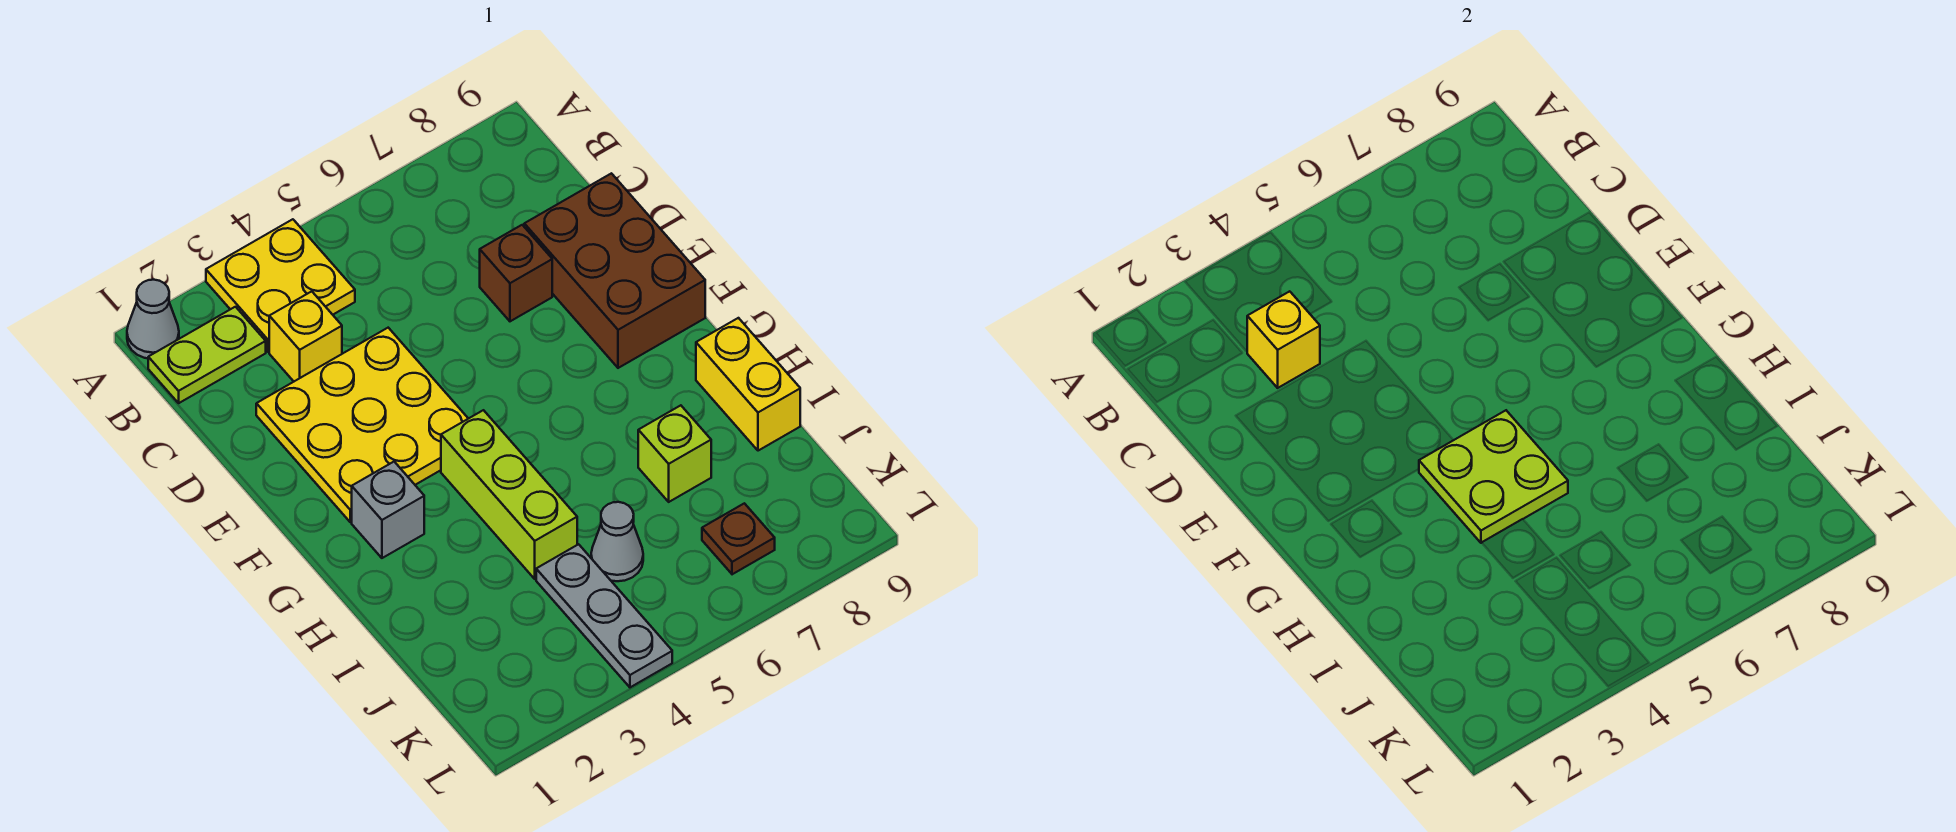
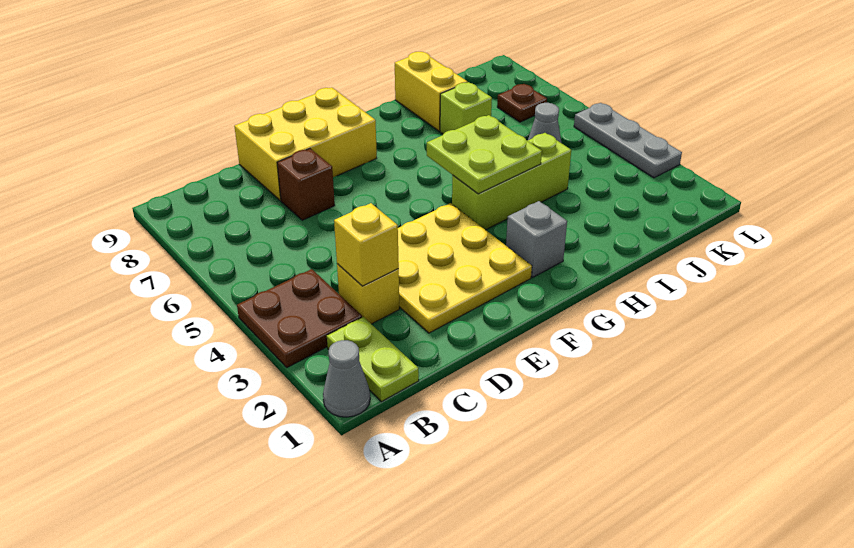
yellow 2x2 plate [206,219,355,352] -> brown 2x2 plate [237,269,362,367]
brown 2x3 brick [524,173,705,368] -> yellow 2x3 brick [234,87,377,201]
yellow 1x2 brick [696,318,800,451] -> yellow 1x2 brick turned to [395,52,468,131]
grey 1x3 plate [536,544,672,687] -> grey 1x3 plate turned to [574,103,682,178]

